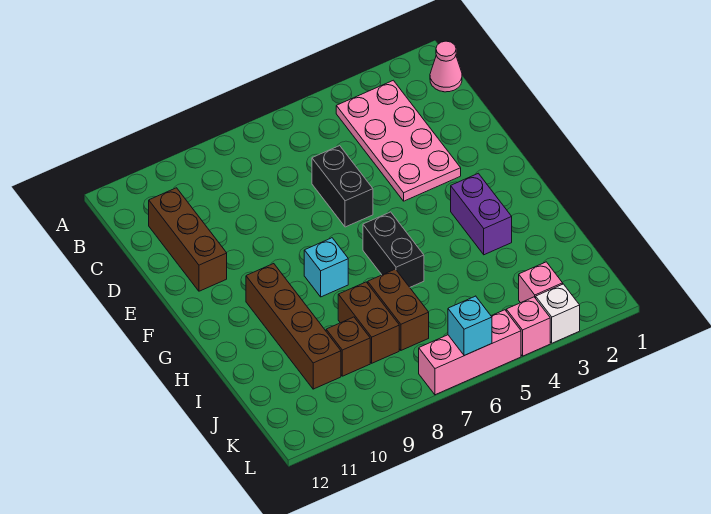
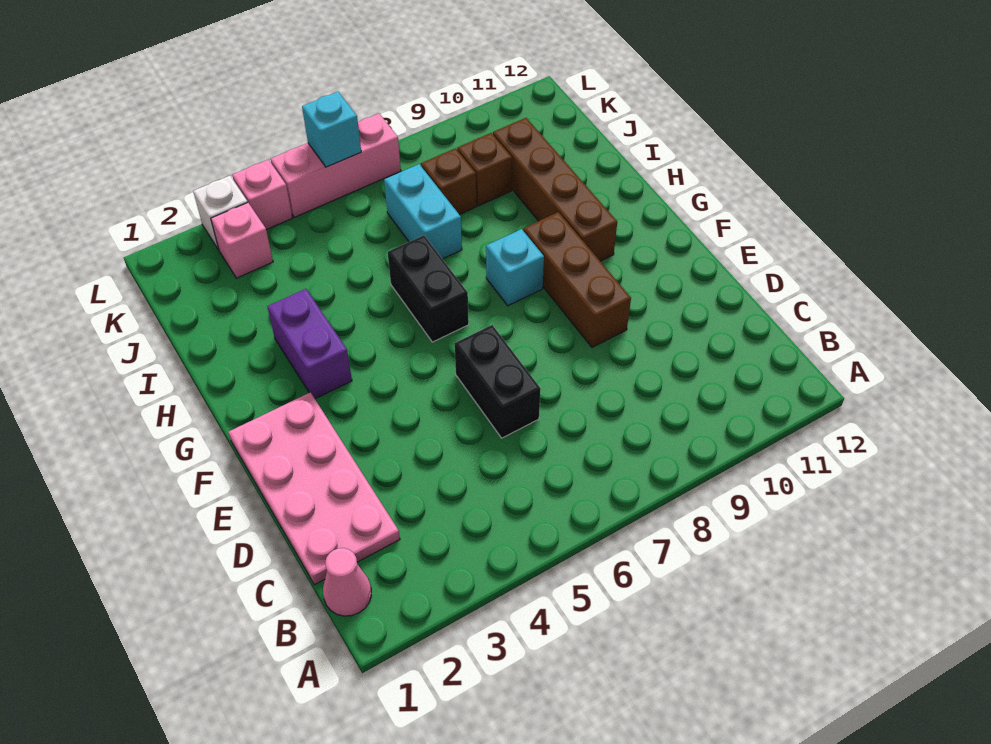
pink 2x4 plate [336,80,461,201] -> pink 2x4 plate moved to [228,392,400,585]
brown 1x3 brick [149,188,227,291] -> brown 1x3 brick moved to [523,212,631,347]
brown 1x2 brick [368,269,429,350] -> cyan 1x2 brick [384,164,462,259]
brown 1x2 brick [338,282,399,363] -> brown 1x1 brick [421,148,476,215]

